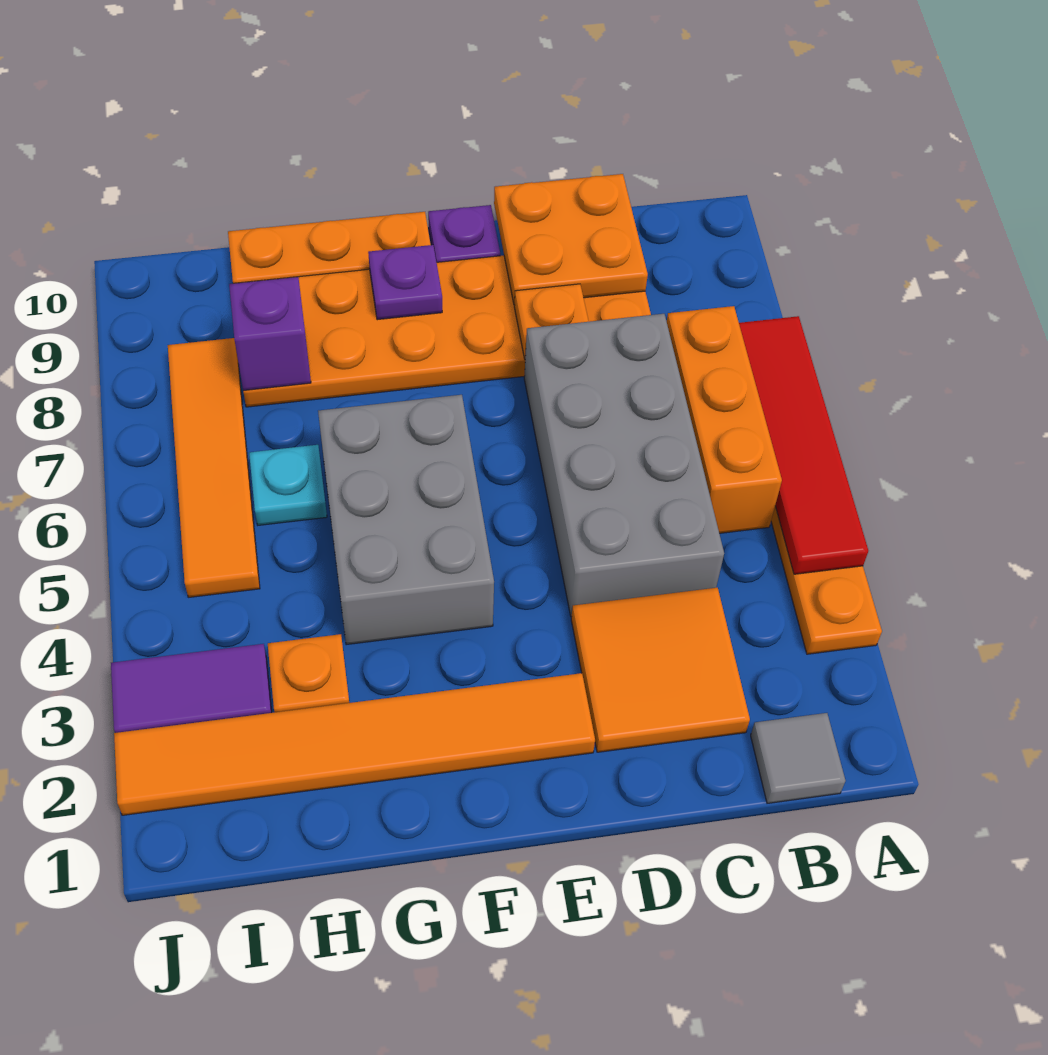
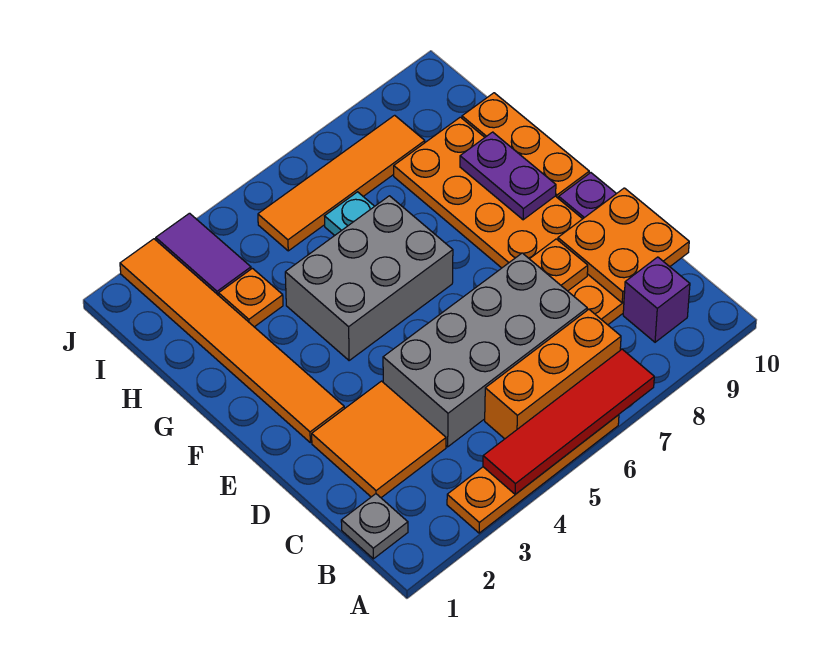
grey 1x1 tile [751,713,846,803] -> grey 1x1 plate [341,494,408,559]
purple 1x1 plate [368,245,442,320] -> purple 1x2 plate [460,132,556,220]
purple 1x1 brick [229,277,311,391] -> purple 1x1 brick moved to [623,257,690,342]

